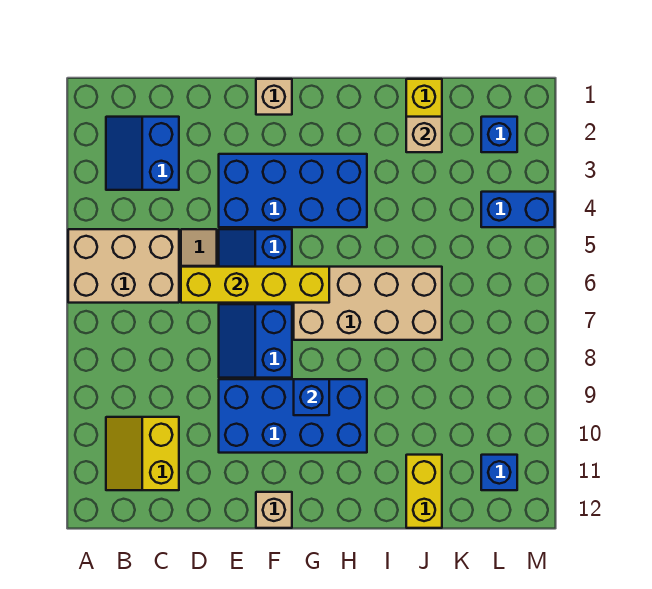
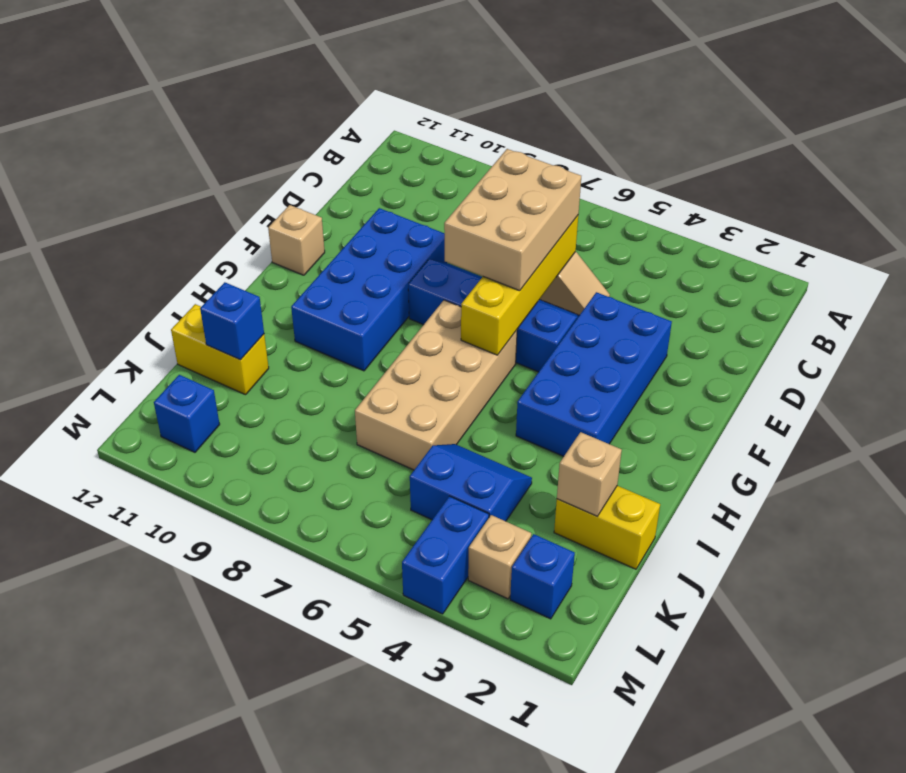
tan 2x3 brick [68,229,179,303] -> tan 2x3 brick moved to [444,149,581,291]
blue 2x2 slope [106,117,179,190] -> blue 2x2 slope moved to [410,444,532,521]
yellow 2x2 slope [106,417,179,490] -> none
tan 1x1 brick [256,79,292,115] -> tan 1x1 brick moved to [468,515,531,599]
blue 1x1 brick [294,379,329,415] -> blue 1x1 brick moved to [200,282,264,360]

